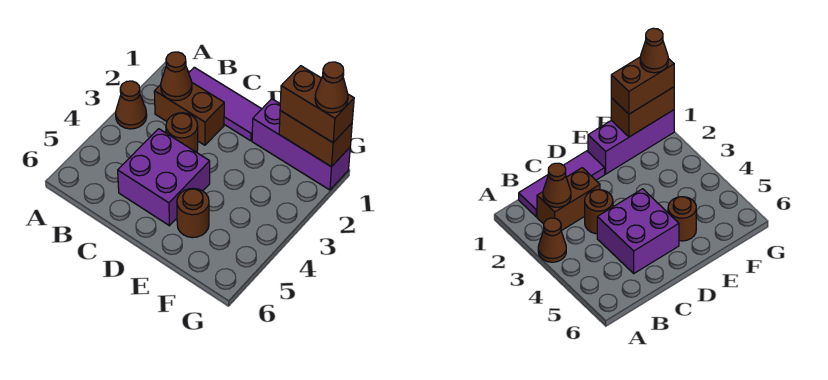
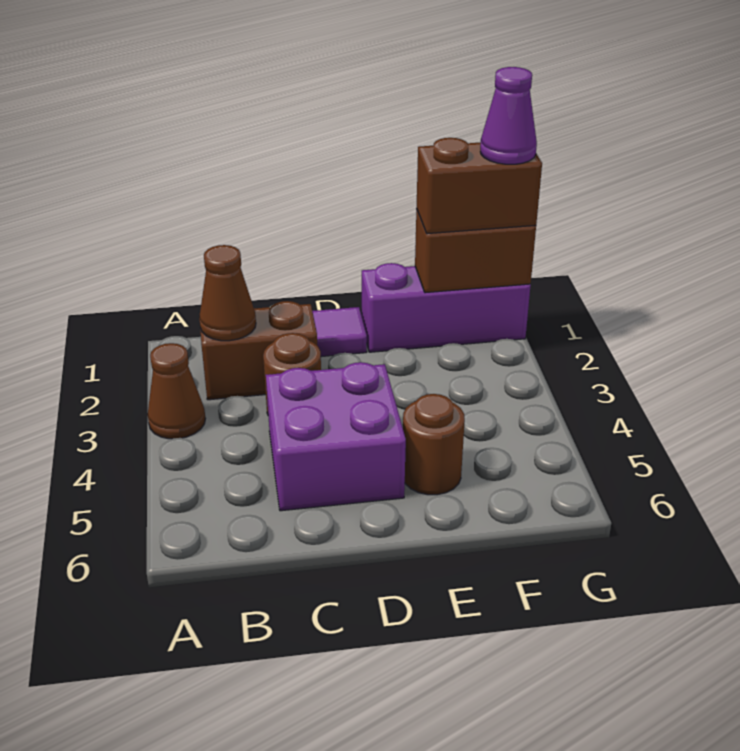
brown 1x1 cone [315,62,348,113] -> purple 1x1 cone [480,67,537,164]

